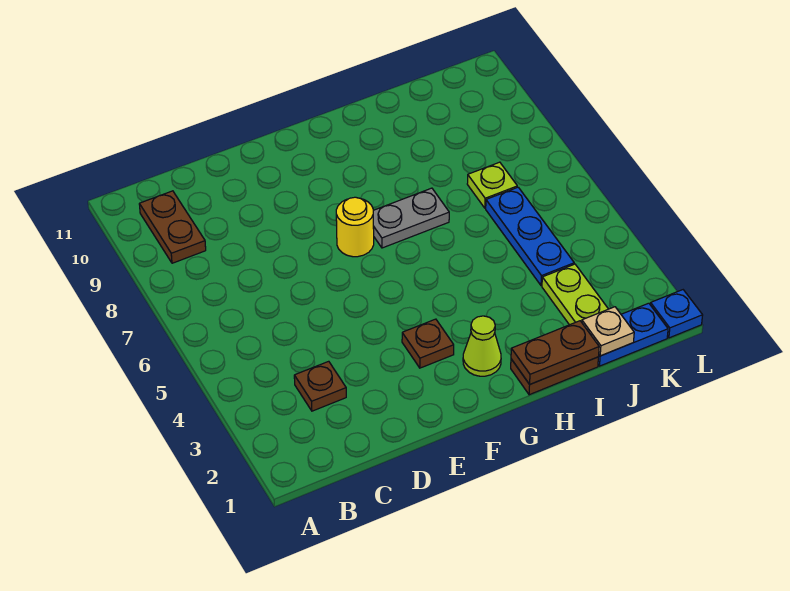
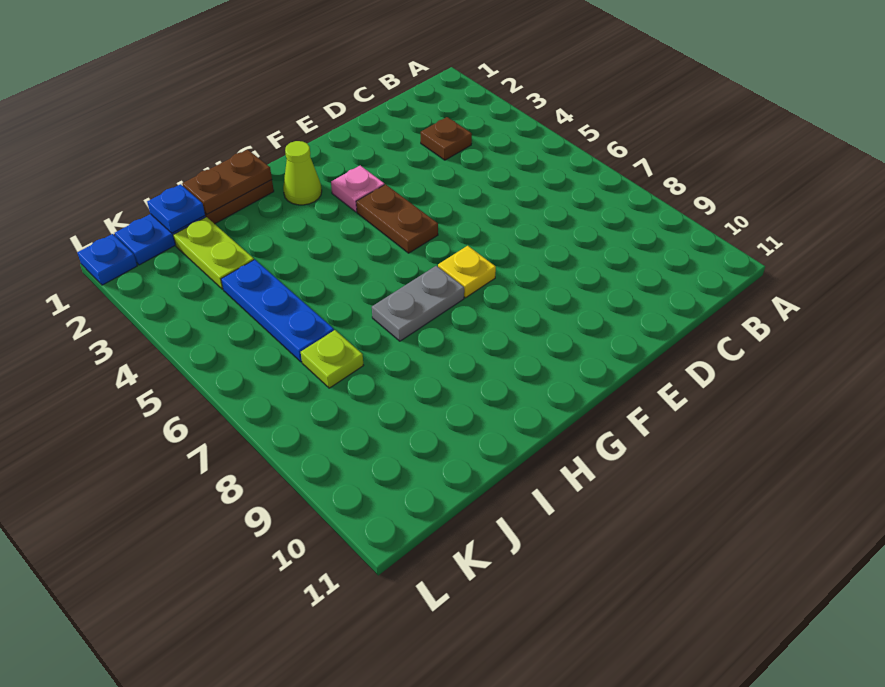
brown 1x2 plate [139,191,206,263] -> brown 1x2 plate moved to [356,184,438,253]
brown 1x1 plate [402,319,454,368] -> pink 1x1 plate [331,165,384,212]
yellow 1x1 round brick [336,197,374,257] -> yellow 1x1 plate [438,246,496,298]
tan 1x1 plate [582,307,634,356] -> blue 1x1 plate [147,184,205,233]

